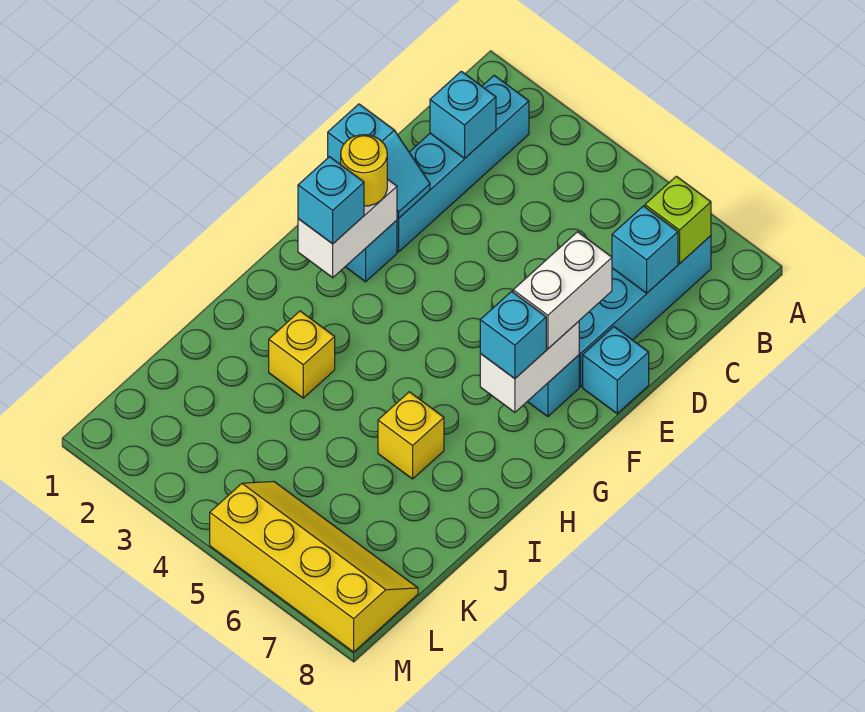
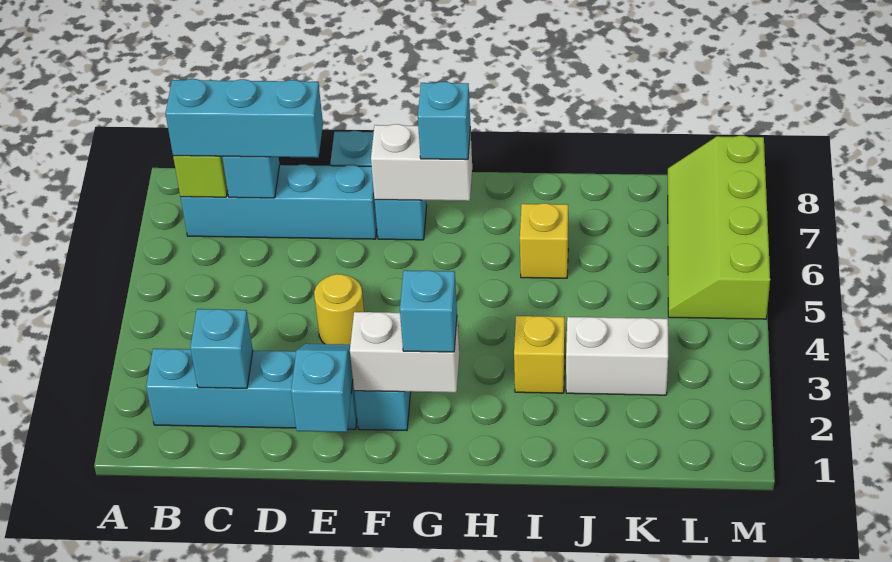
none -> cyan 1x3 brick [165,79,323,158]
white 1x2 brick [513,232,612,349] -> white 1x2 brick moved to [566,317,668,395]
yellow 1x1 round brick [341,135,387,206] -> yellow 1x1 round brick moved to [314,274,364,345]
yellow 2x4 slope [210,481,418,652] -> lime 2x4 slope [668,136,770,319]

